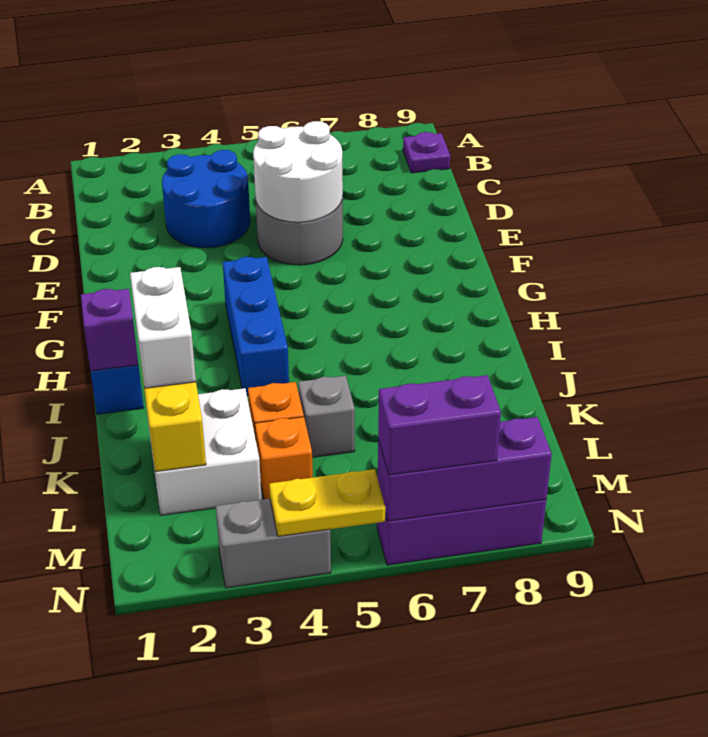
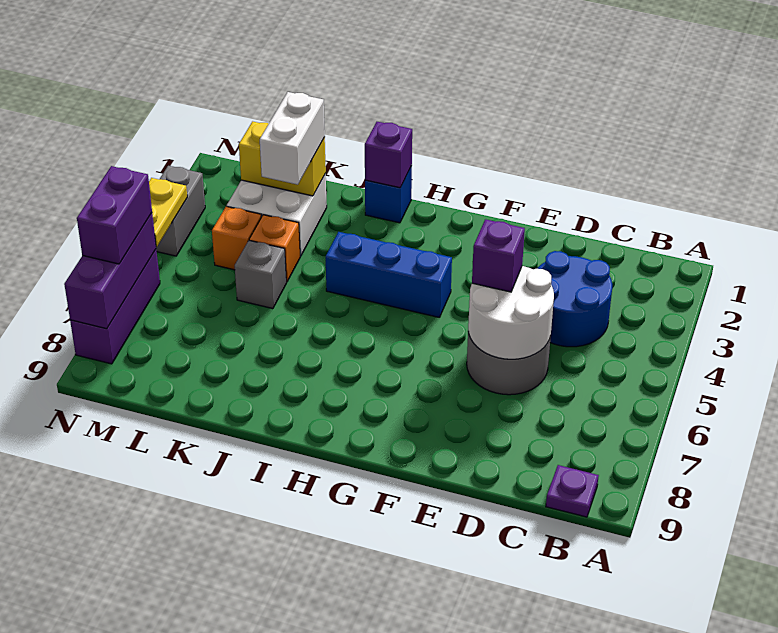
none -> purple 1x1 brick [472,219,525,292]
white 1x2 brick [130,267,196,388] -> white 1x2 brick turned to [260,92,325,185]

